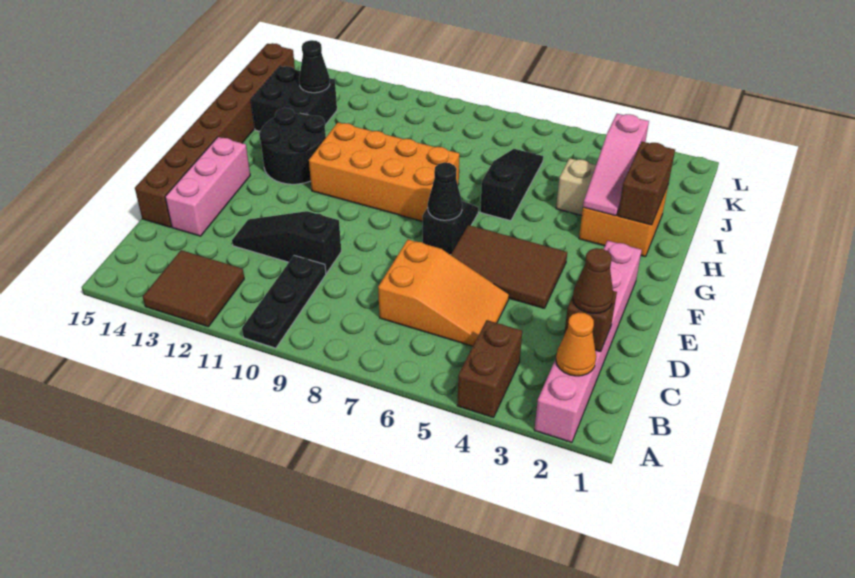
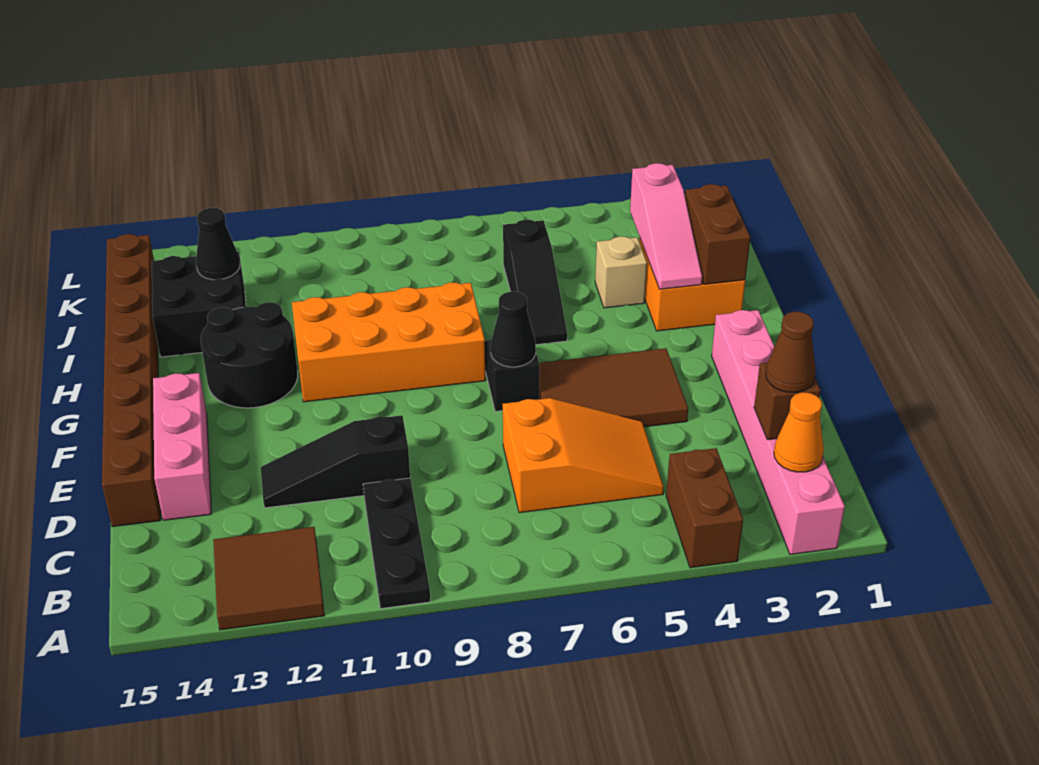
black 1x3 slope [480,149,543,221] -> black 1x3 slope turned to [503,219,567,345]

